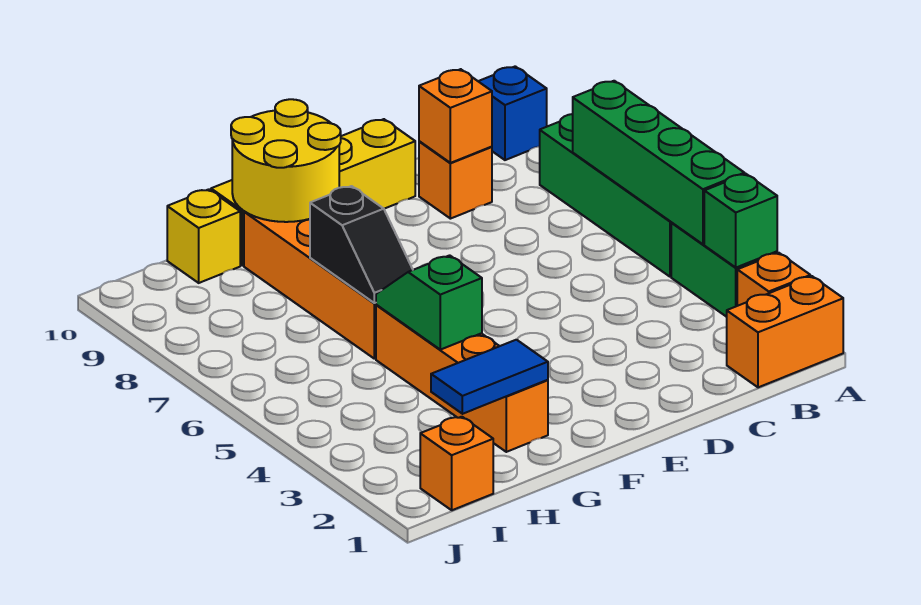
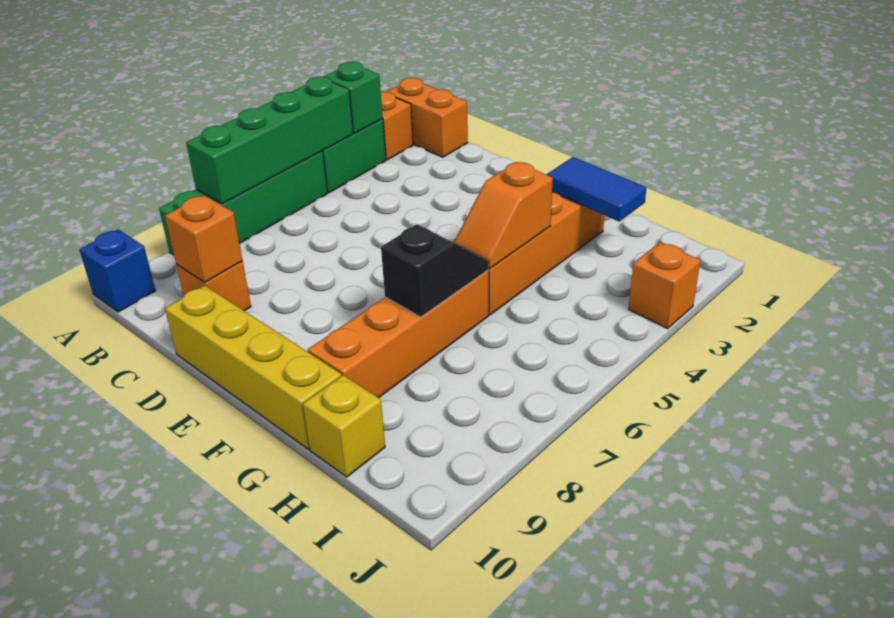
yellow 2x2 round brick [231,99,341,222] -> none
green 1x2 slope [376,255,482,350] -> orange 1x2 slope [454,162,553,268]
orange 1x1 brick [420,417,493,510] -> orange 1x1 brick moved to [629,242,700,329]

